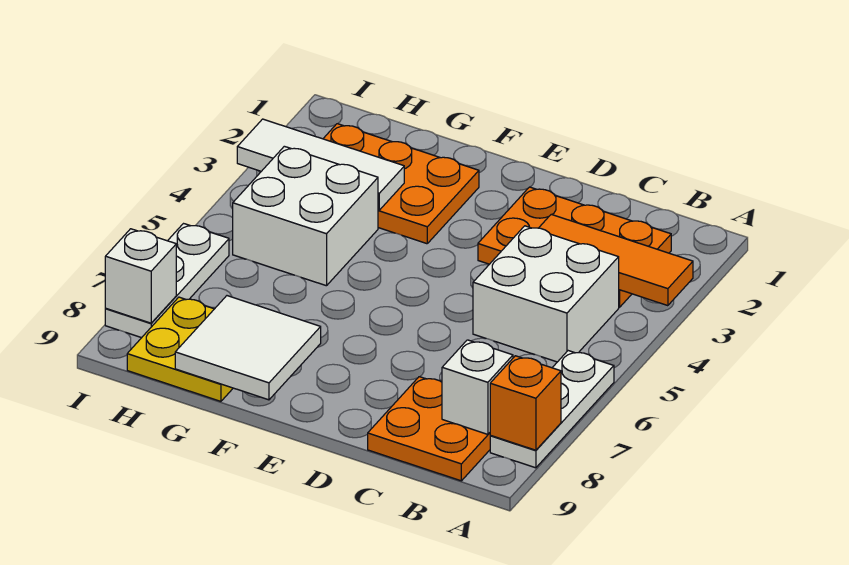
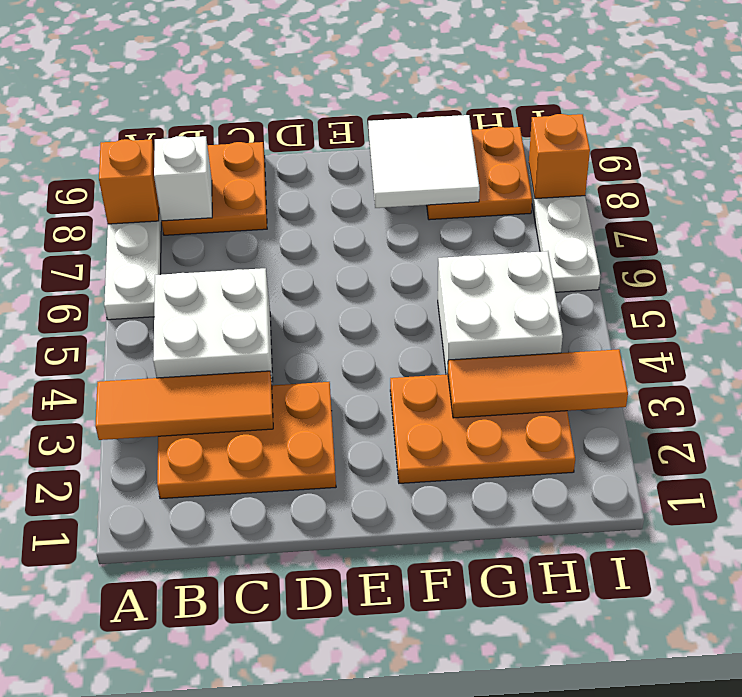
white 1x3 tile [237,119,404,210] -> orange 1x3 tile [448,349,628,418]
yellow 2x2 plate [127,297,233,401] -> orange 2x2 plate [427,127,532,220]
white 1x1 brick [105,229,176,323] -> orange 1x1 brick [529,114,590,199]

